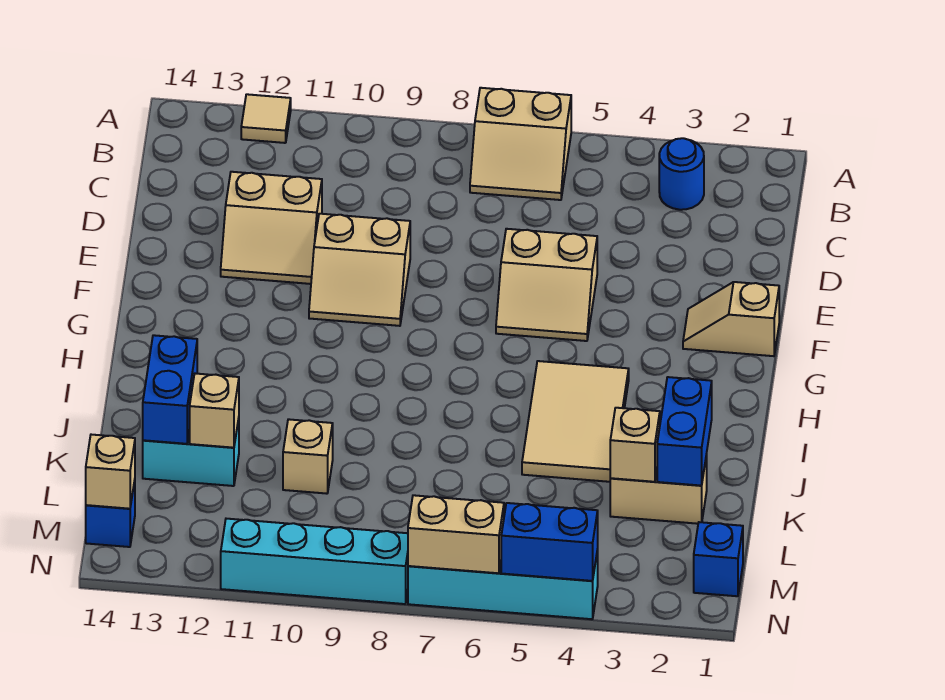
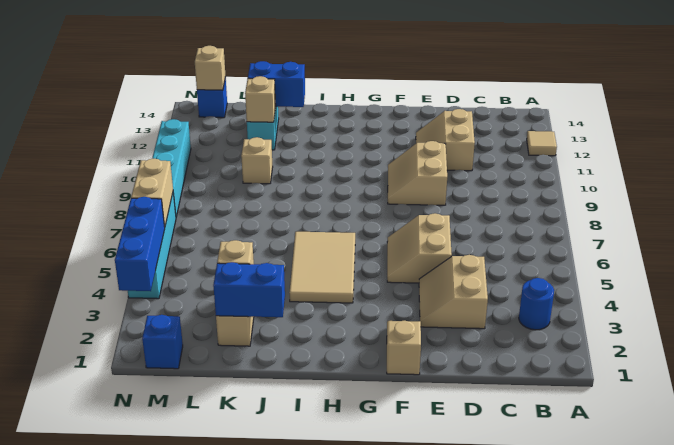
tan 2x2 slope [470,88,571,200] -> tan 2x2 slope moved to [419,255,488,329]
tan 2x3 tile [522,361,629,482] -> tan 2x3 tile turned to [289,232,355,303]
blue 1x2 brick [501,503,598,581] -> blue 1x3 brick [115,197,165,291]

